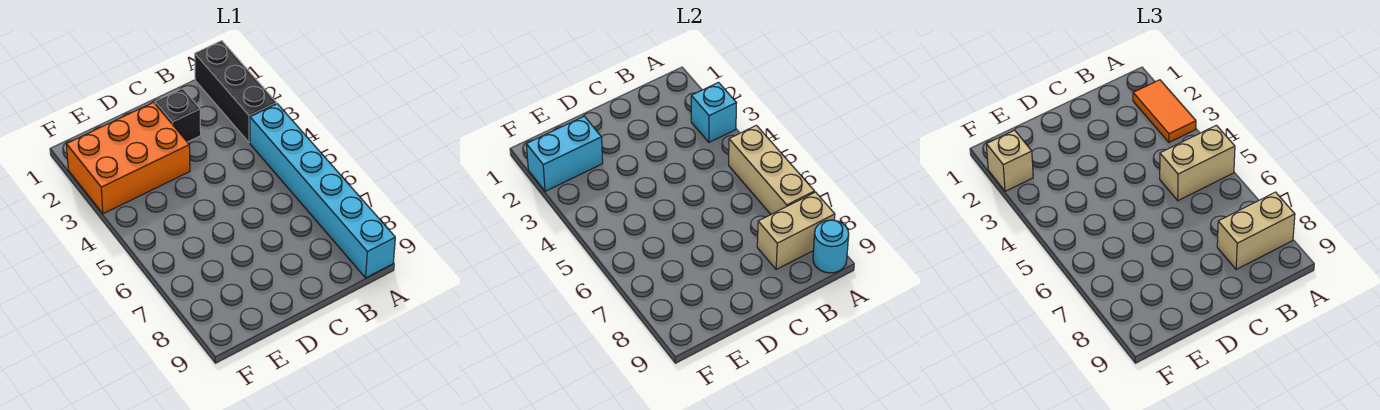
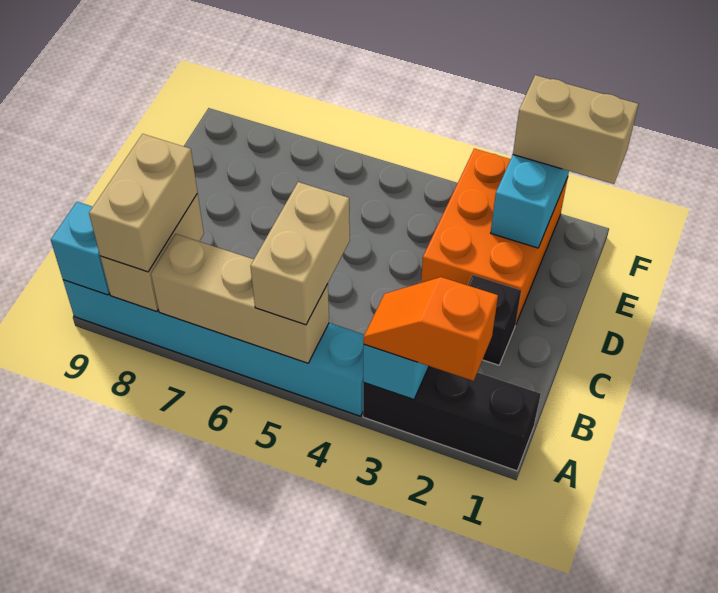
orange 1x2 tile [1133,80,1196,142] -> orange 1x2 slope [364,277,498,381]
cyan 1x1 round brick [813,220,849,273] -> cyan 1x1 brick [51,202,110,295]
tan 1x1 brick [986,130,1033,191] -> tan 1x2 brick [513,75,638,184]

